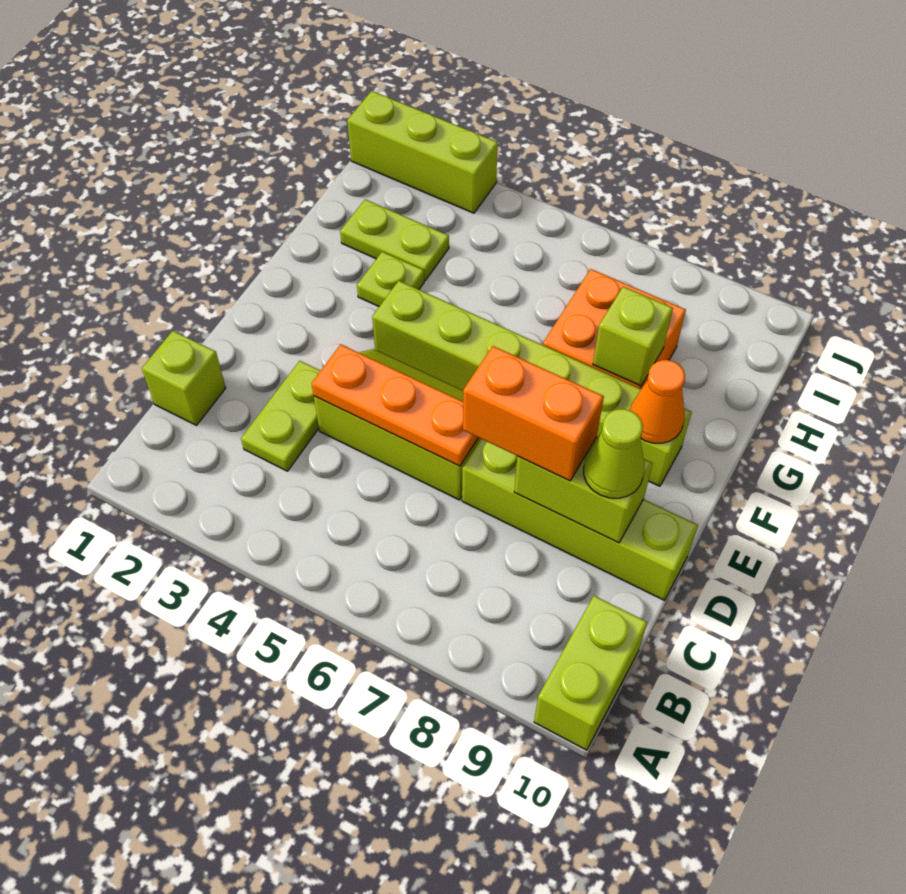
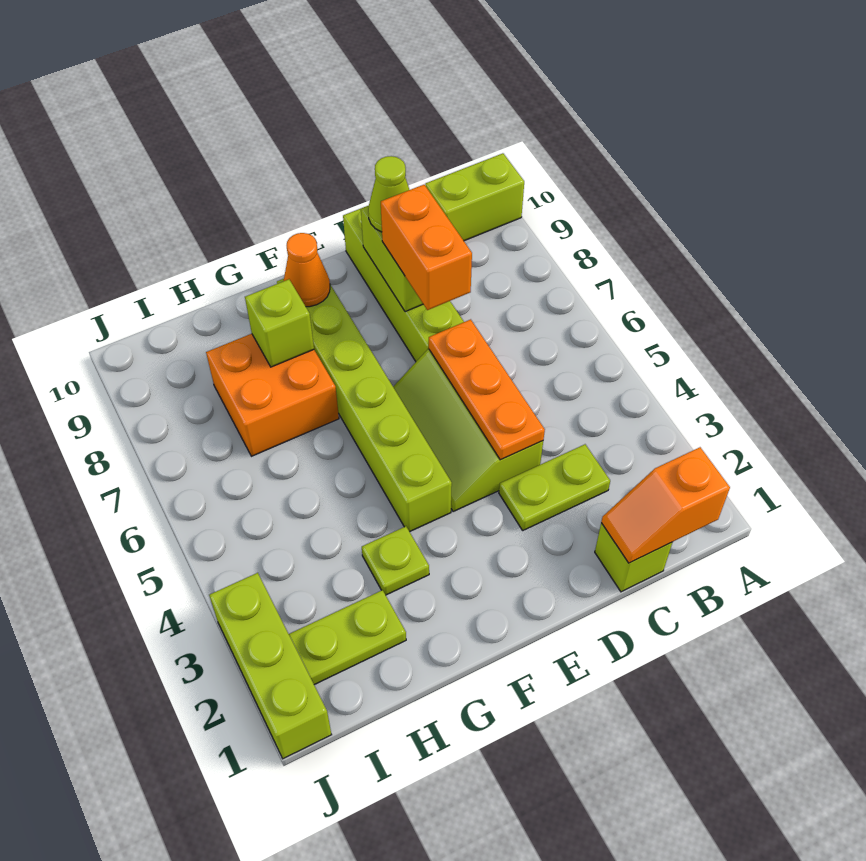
none -> orange 1x2 slope [601,447,730,563]
lime 1x2 plate [340,199,449,280] -> lime 1x2 plate turned to [289,590,406,685]

